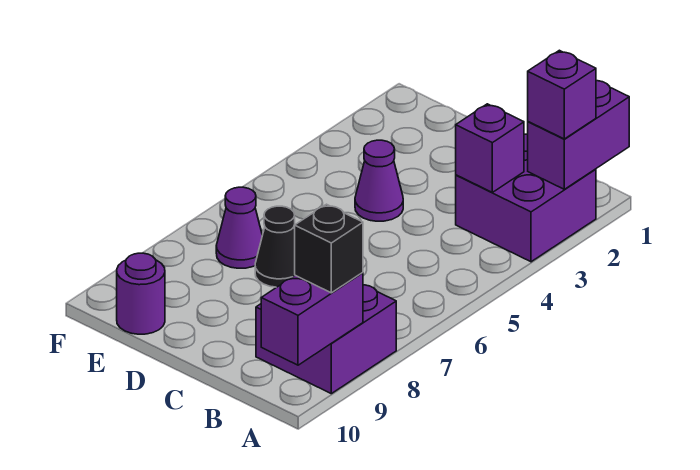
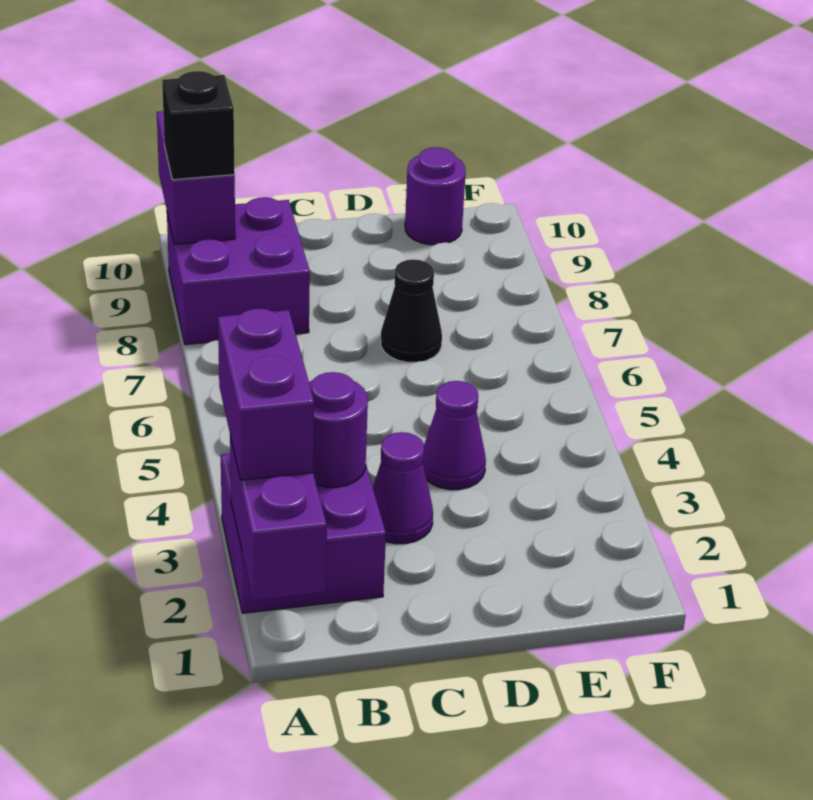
purple 1x1 brick [528,50,596,139] -> purple 1x2 brick [218,308,314,480]
purple 1x1 brick [456,104,524,192] -> purple 1x1 round brick [309,372,368,487]
purple 1x1 cone [216,187,262,268] -> purple 1x1 cone moved to [373,432,433,544]

